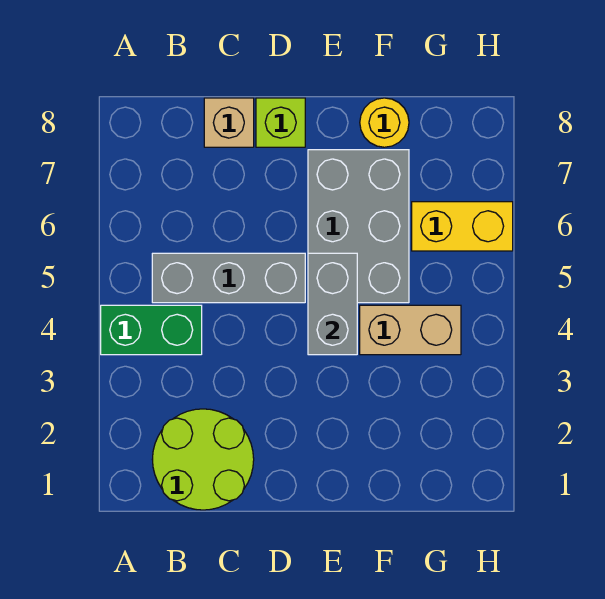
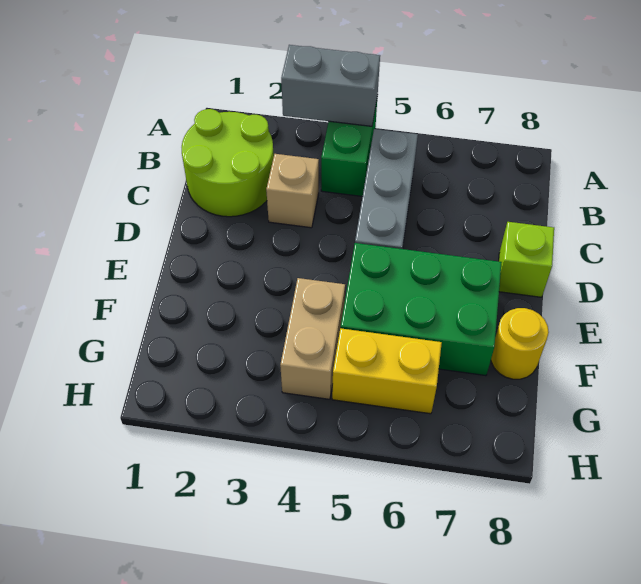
tan 1x1 brick [204,98,254,147] -> tan 1x1 brick moved to [266,154,319,228]
grey 1x2 brick [308,253,357,355] -> grey 1x2 brick moved to [281,45,380,126]
grey 2x3 brick [308,150,409,303] -> green 2x3 brick [341,243,502,376]
yellow 1x2 brick [412,202,513,251] -> yellow 1x2 brick turned to [332,328,442,414]

